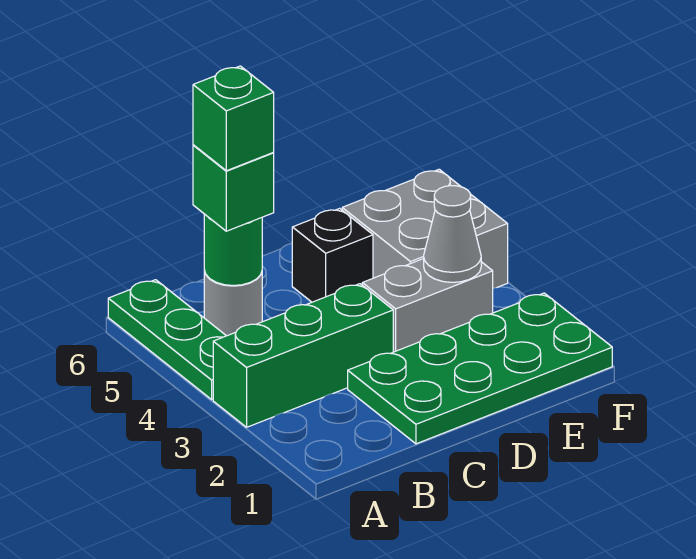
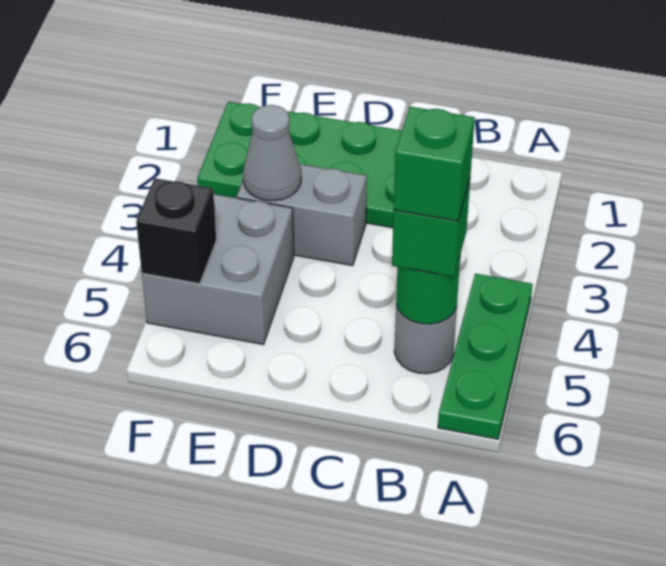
green 1x3 brick [213,284,393,427] -> none
black 1x1 brick [292,208,373,302] -> black 1x1 brick moved to [136,178,216,284]

